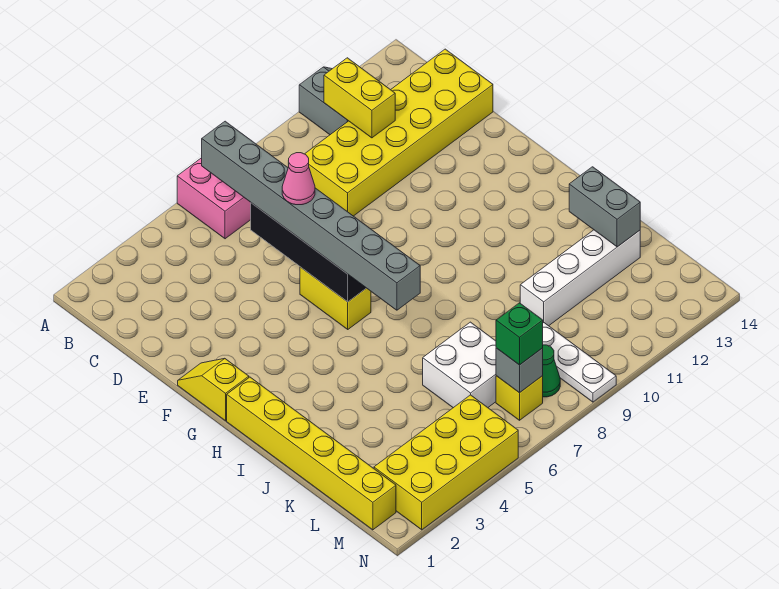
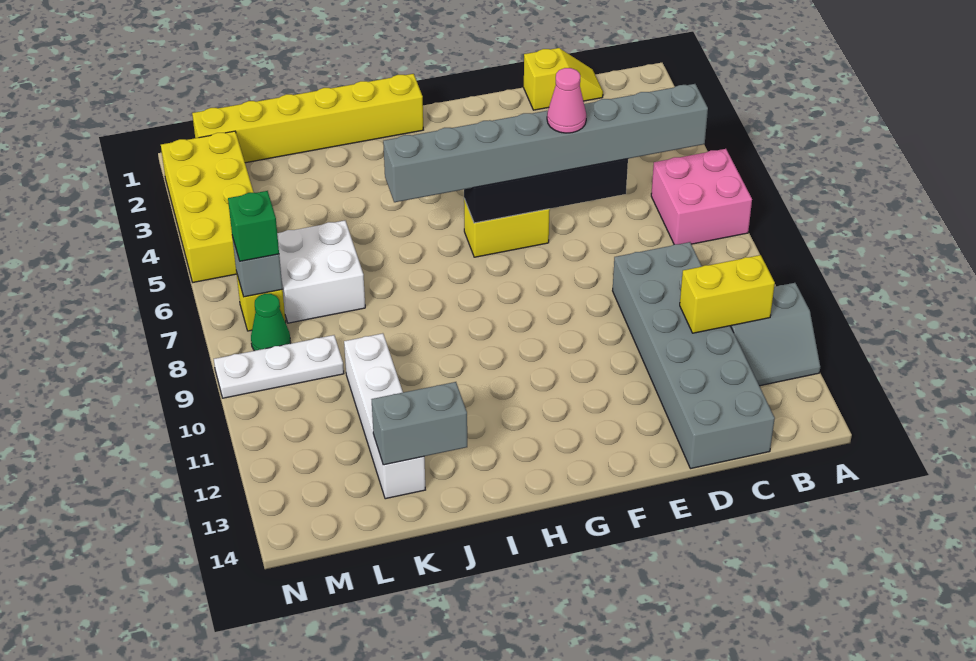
yellow 2x6 brick [305,49,493,216] -> grey 2x6 brick [613,242,775,469]
yellow 1x2 slope [178,359,249,421] -> yellow 1x2 slope moved to [524,48,603,110]

